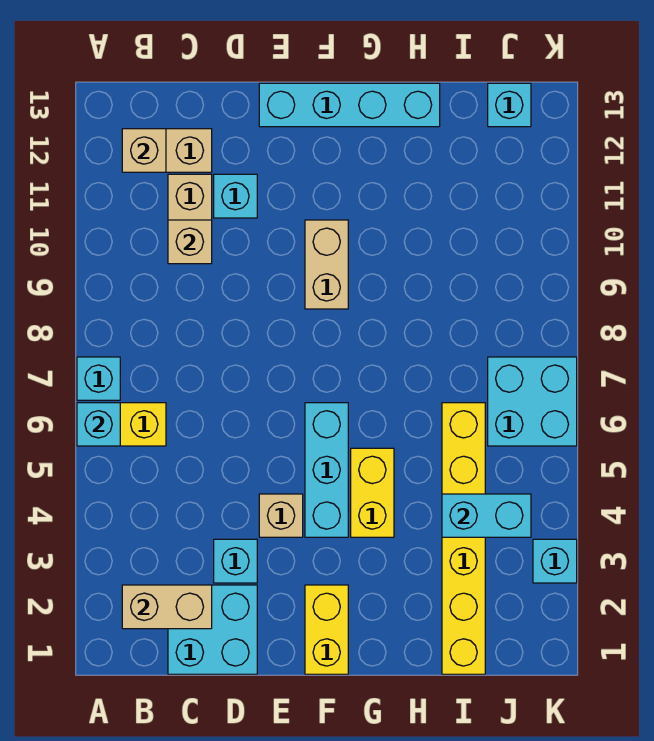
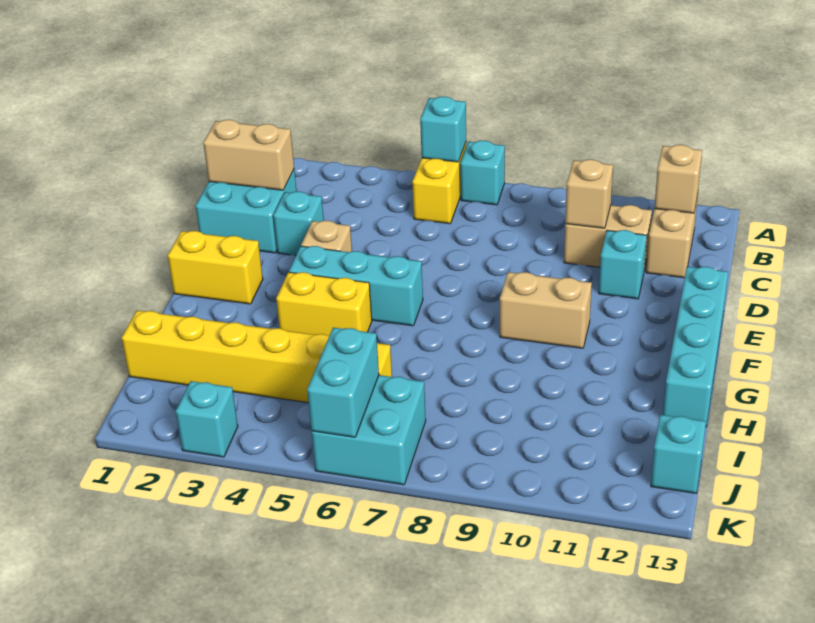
tan 1x2 brick [122,585,212,629] -> tan 1x2 brick turned to [203,120,294,190]
cyan 1x2 brick [442,494,531,537] -> cyan 1x2 brick moved to [307,328,379,437]

